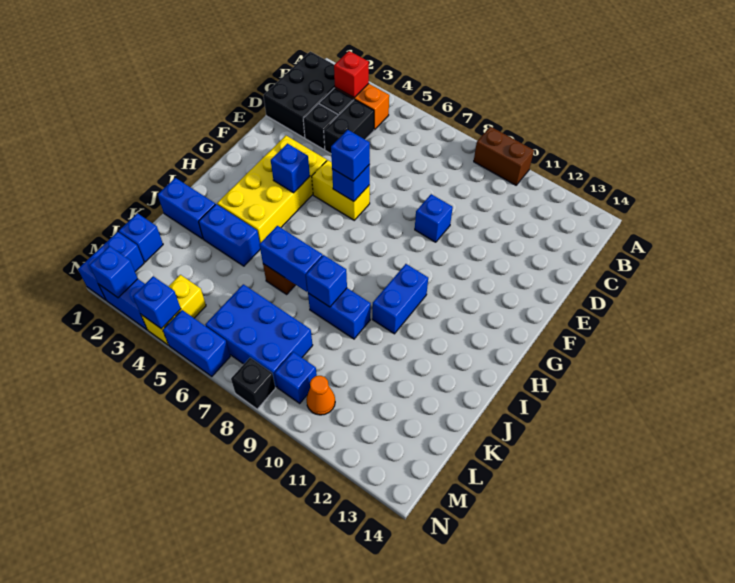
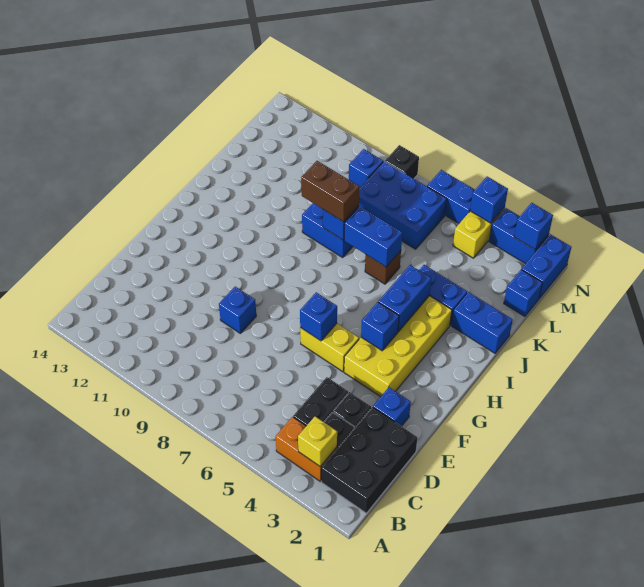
brown 1x2 brick [474,127,534,185] -> brown 1x2 brick moved to [301,161,359,222]
red 1x1 brick [334,51,369,98] -> yellow 1x1 brick [298,416,337,466]
blue 1x1 brick [331,130,370,181] -> blue 1x1 brick moved to [373,387,411,426]
blue 1x2 brick [372,264,428,334] -> blue 1x2 brick moved to [378,265,431,332]
orange 1x1 cone [306,376,335,415] -> none

